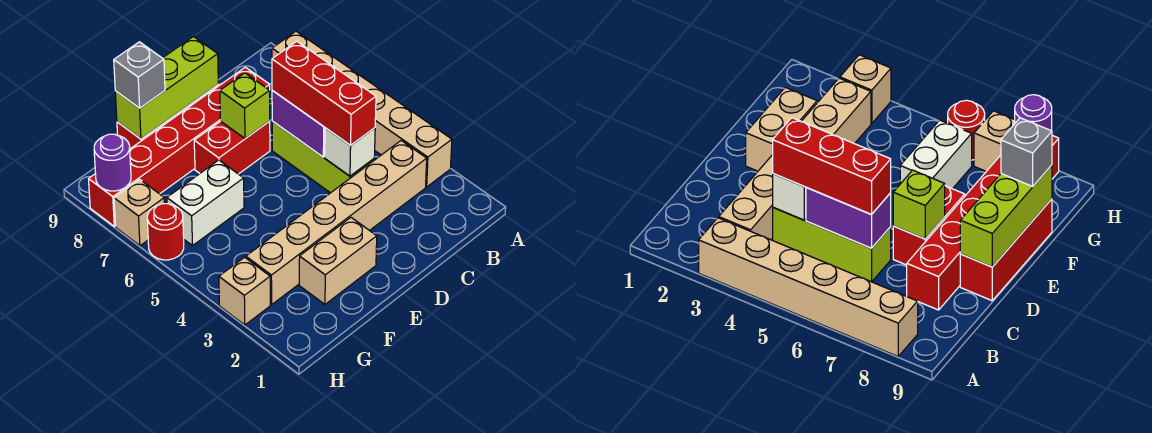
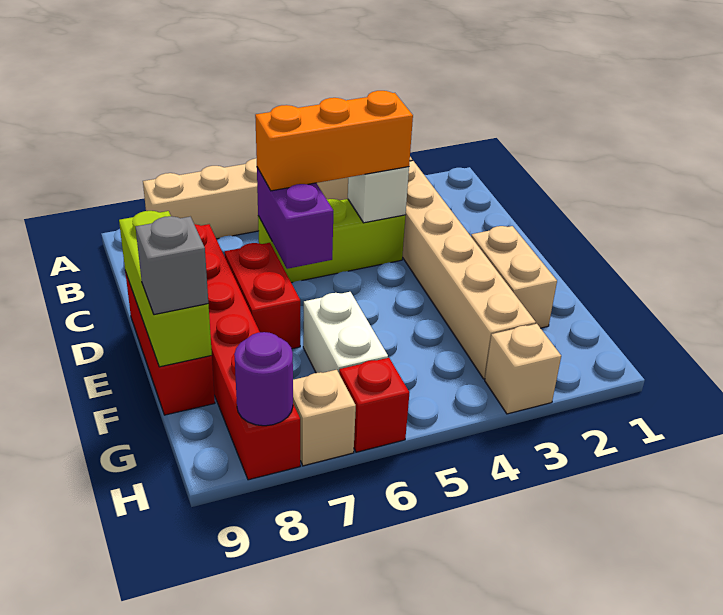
red 1x3 brick [272,41,376,145] -> orange 1x3 brick [255,91,413,191]
purple 1x2 brick [272,91,325,157] -> purple 1x2 brick turned to [257,168,333,269]
lime 1x1 brick [220,73,270,139] -> none
red 1x1 round brick [147,204,184,260] -> red 1x1 brick [339,358,410,452]

